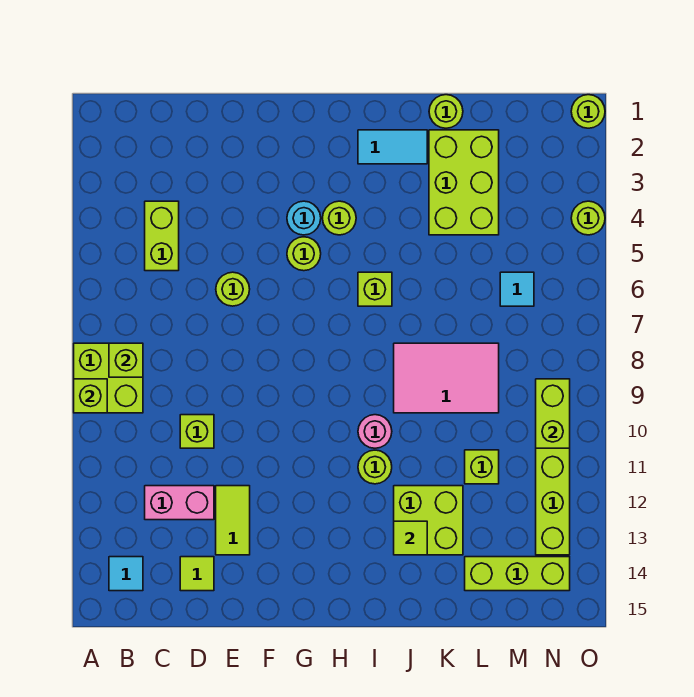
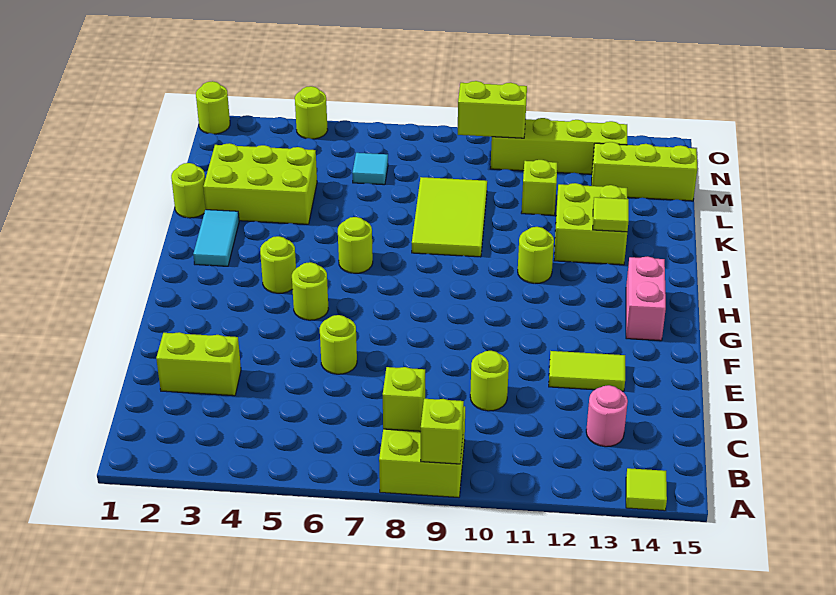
cyan 1x1 tile [109,557,143,591] -> none
lime 1x2 brick [145,201,179,271] -> lime 1x2 brick moved to [156,332,241,396]
pink 1x2 brick [145,486,214,520] -> pink 1x2 brick moved to [626,256,666,341]
lime 1x1 brick [180,415,214,448] -> lime 1x1 round brick [470,351,509,411]
lime 1x1 tile [180,557,214,591] -> lime 1x1 tile moved to [626,468,667,511]
cyan 1x1 round brick [287,201,321,235] -> none
lime 1x1 brick [358,272,392,306] -> lime 1x1 round brick [338,217,373,273]
pink 1x1 round brick [358,415,392,448] -> pink 1x1 round brick moved to [586,385,628,447]
pink 2x3 tile [394,343,499,413] -> lime 2x3 tile [412,177,487,257]
lime 1x3 brick [465,557,570,591] -> lime 1x3 brick turned to [592,142,697,201]

